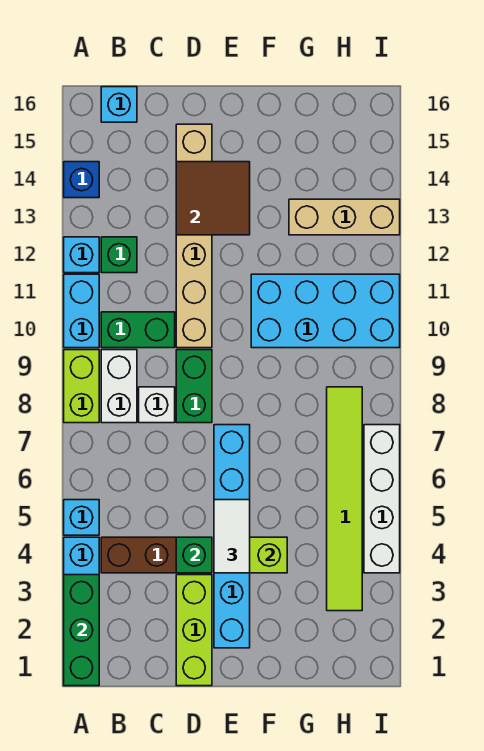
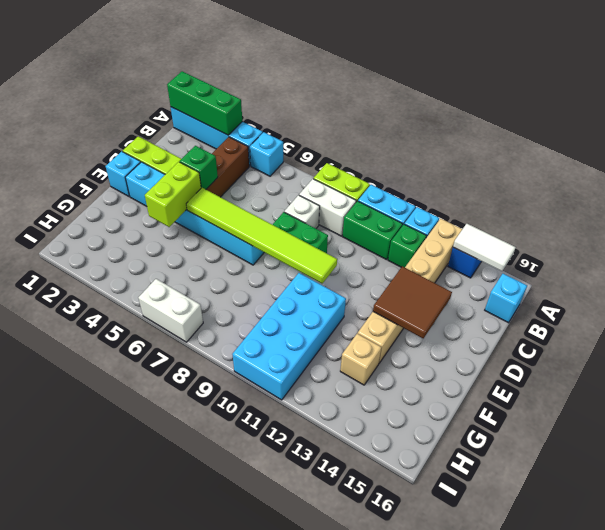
green 1x2 brick [101,312,175,348] -> green 1x2 brick turned to [342,201,403,260]
tan 1x6 brick [176,124,212,348] -> tan 1x6 brick turned to [358,219,462,363]
none -> cyan 1x1 brick [106,151,141,196]
white 1x2 tile [214,500,250,573] -> white 1x2 tile moved to [453,224,516,271]
tan 1x3 brick [289,199,400,235] -> tan 1x1 brick [340,334,382,385]
lime 1x6 tile [327,387,362,611] -> lime 1x6 tile moved to [186,188,337,283]
white 1x4 brick [364,425,400,573] -> white 1x2 brick [138,279,203,342]

